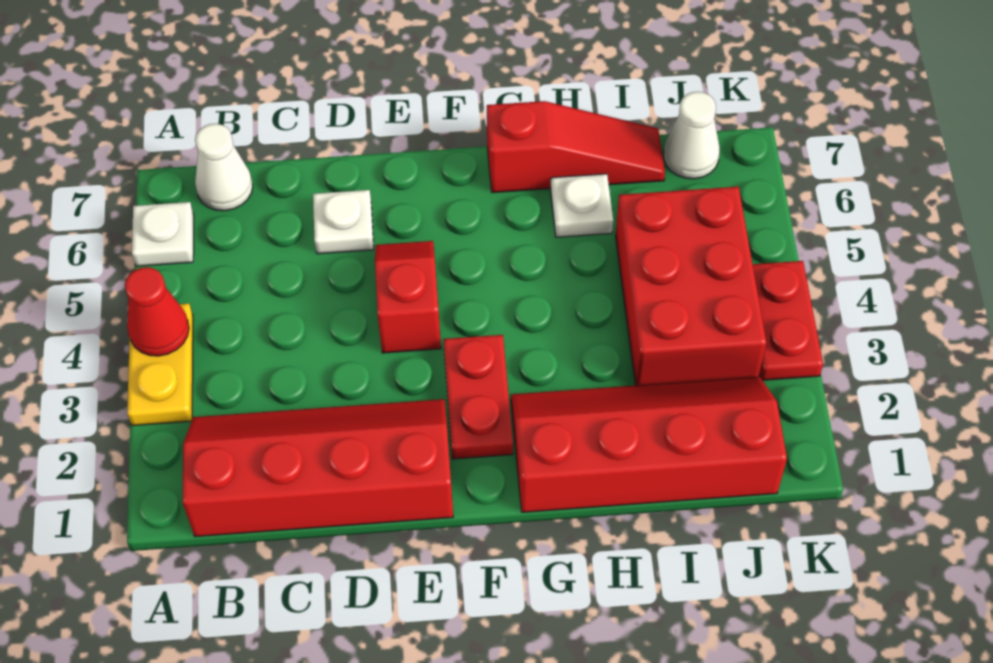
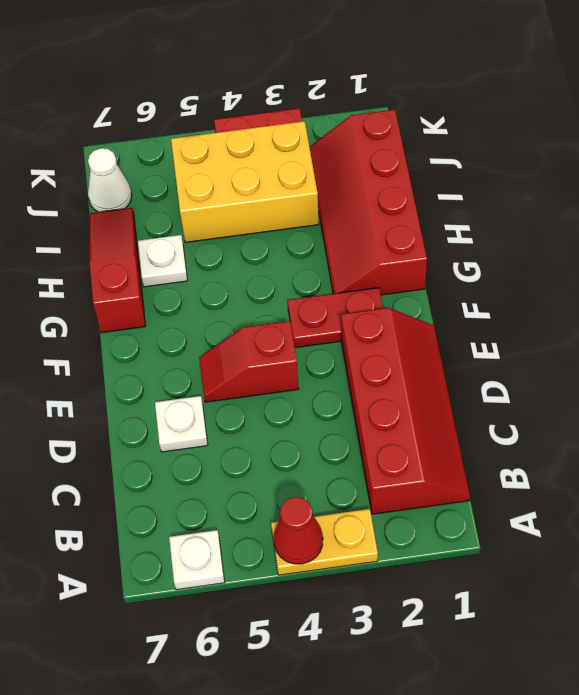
red 2x4 slope [183,399,453,537] -> red 2x4 slope turned to [341,308,470,514]
white 1x1 cone [195,124,253,211] -> none
red 2x3 brick [615,187,766,385] -> yellow 2x3 brick [171,121,319,242]

